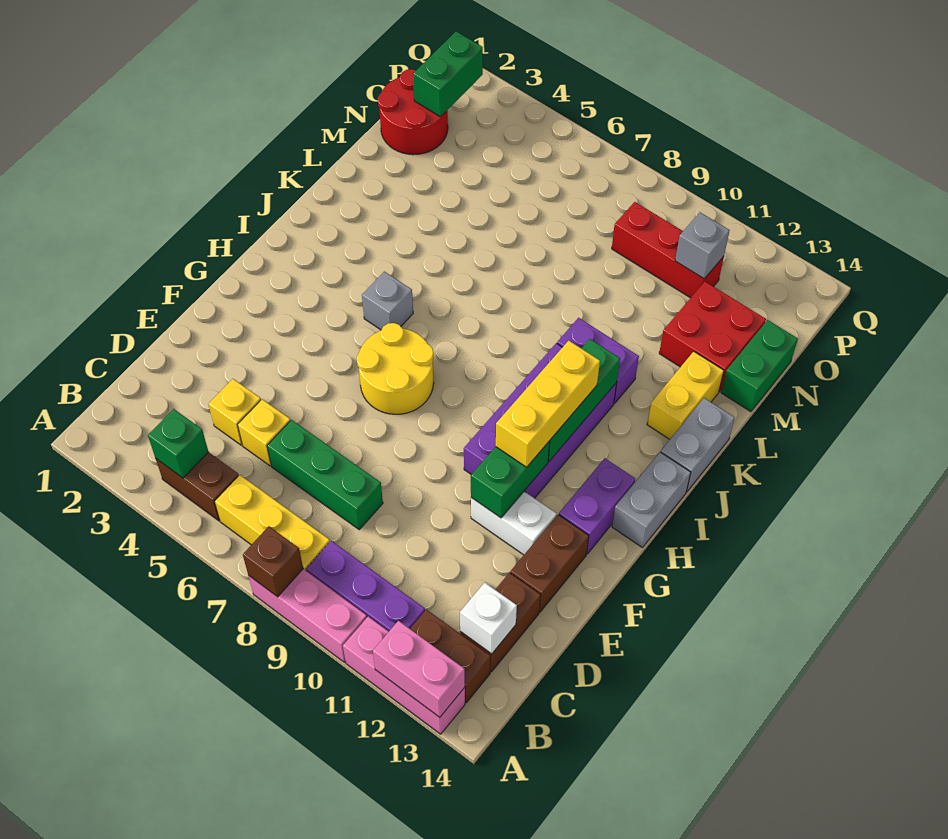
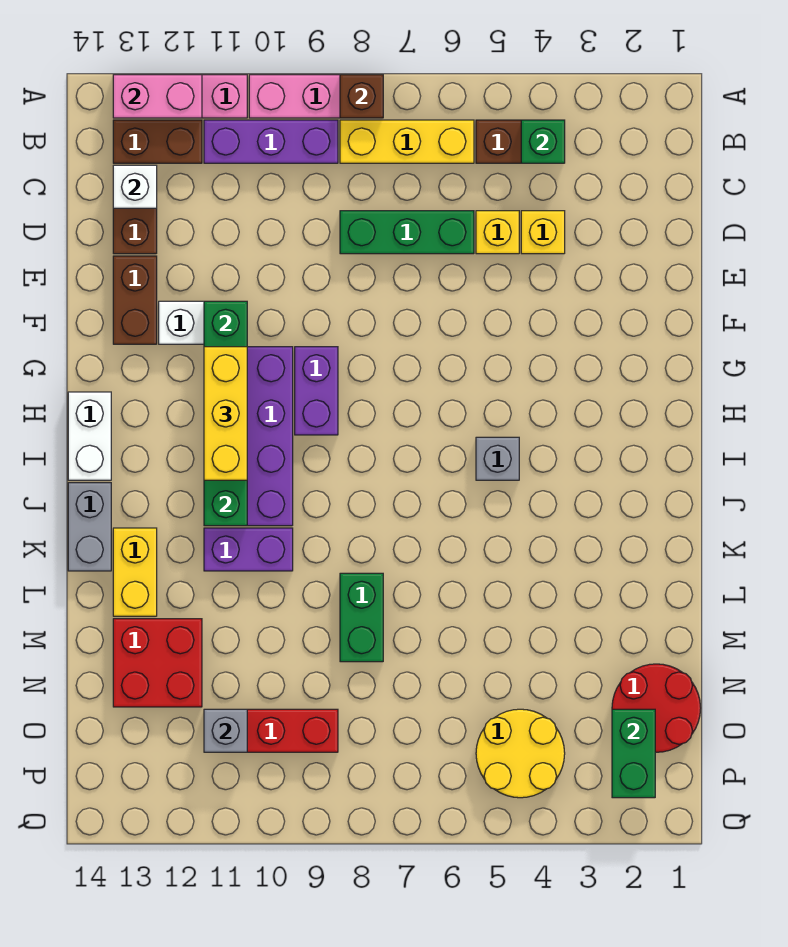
yellow 2x2 round brick [357,323,434,414] -> yellow 2x2 round brick moved to [476,709,565,798]
purple 1x2 brick [559,458,635,554] -> purple 1x2 brick moved to [295,347,338,435]
grey 1x2 brick [612,452,691,548] -> white 1x2 brick [68,392,111,480]
green 1x2 brick [721,320,798,412] -> green 1x2 brick moved to [340,573,383,662]

